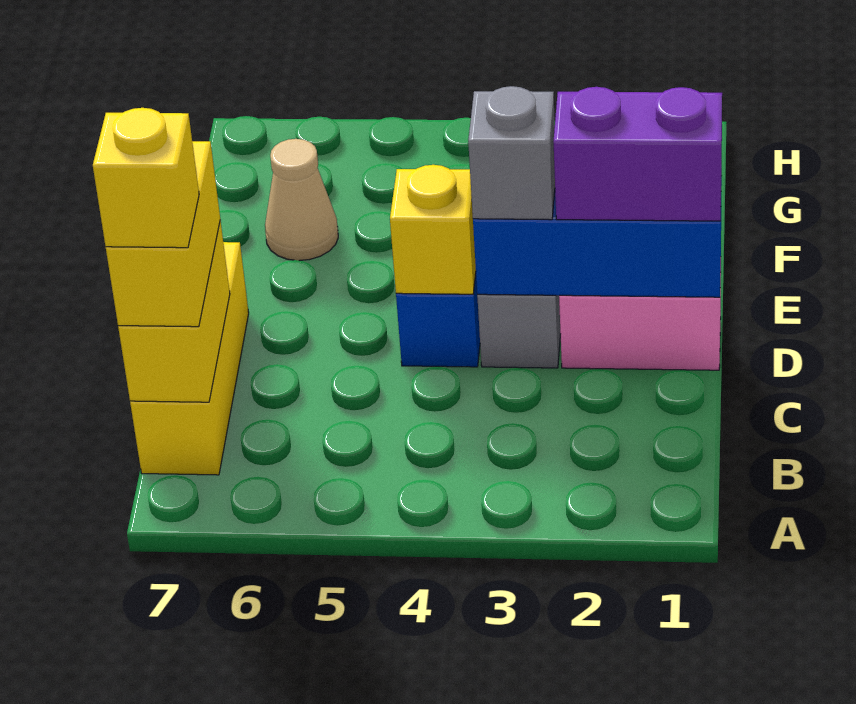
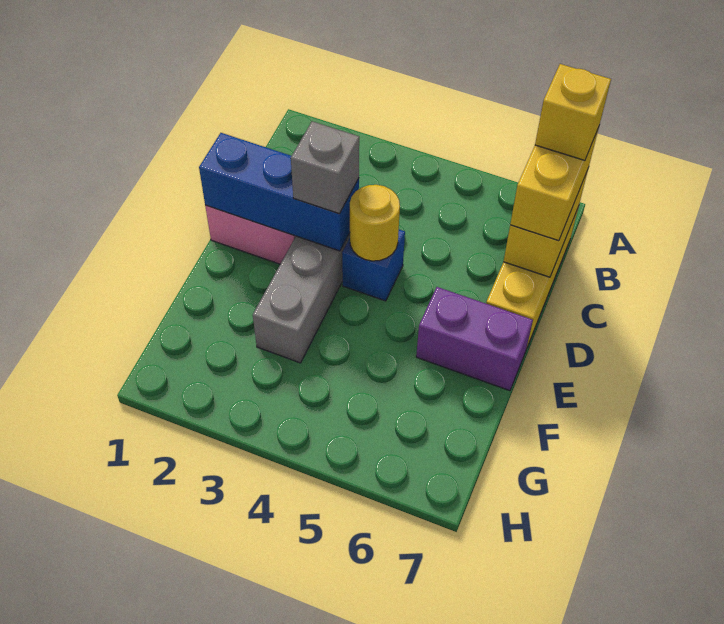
purple 1x2 brick [553,87,722,221] -> purple 1x2 brick moved to [416,287,533,391]
yellow 1x1 brick [390,165,476,294] -> yellow 1x1 round brick [350,185,400,261]
tan 1x1 cone [265,139,338,261] -> none

